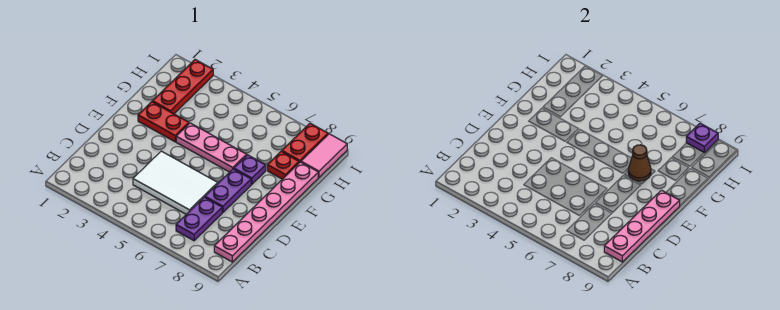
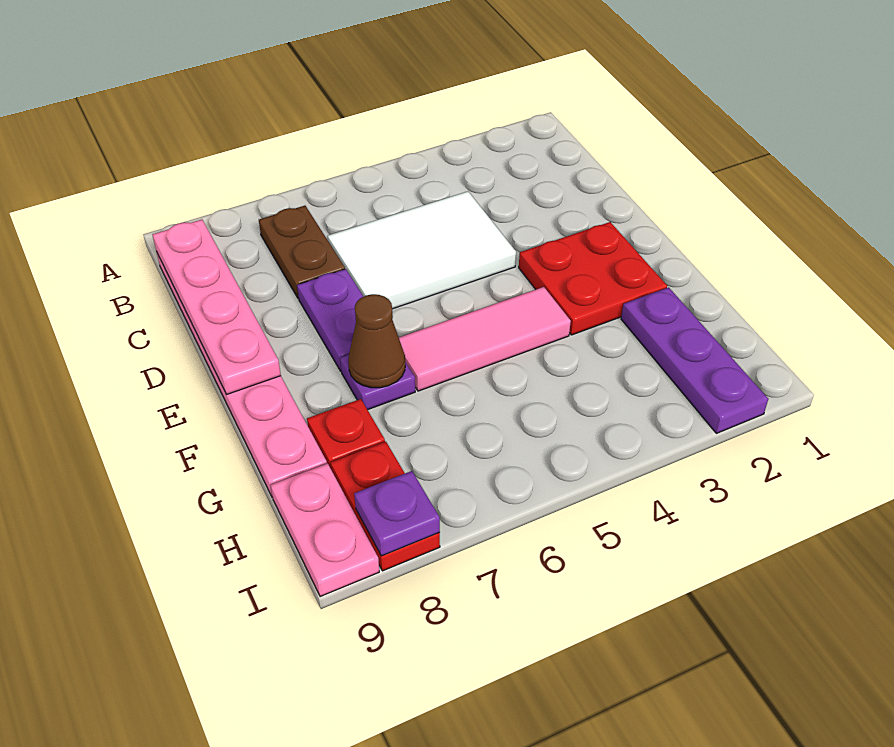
purple 1x2 plate [176,197,222,241] -> brown 1x2 plate [259,206,345,299]
red 1x2 plate [138,102,189,142] -> red 2x2 plate [519,222,667,335]
pink 1x3 plate [176,123,247,172] -> pink 1x3 tile [399,287,571,391]
red 1x3 plate [152,60,213,114] -> purple 1x3 plate [621,287,768,433]
pink 1x2 tile [301,134,347,177] -> pink 1x2 plate [271,463,379,597]

